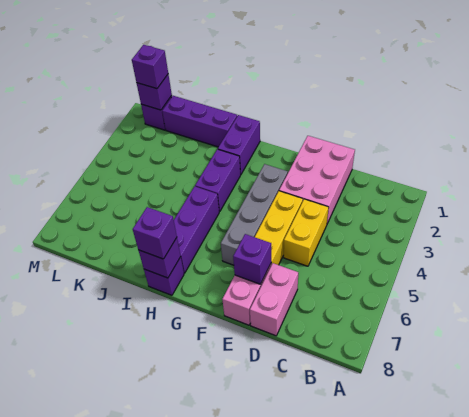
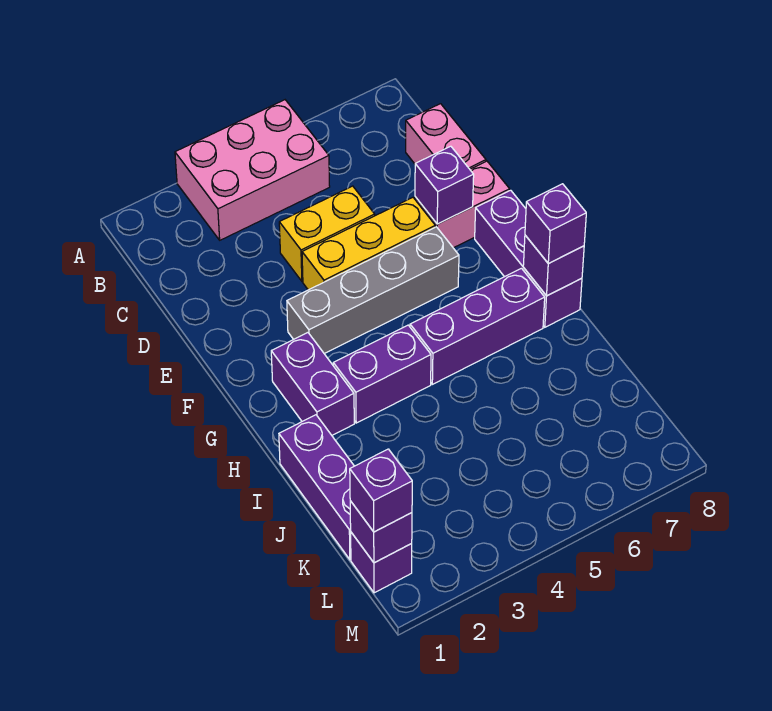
pink 2x3 brick [279,136,355,224] -> pink 2x3 brick moved to [175,100,330,240]
pink 1x2 brick [250,263,298,336] -> pink 1x2 brick turned to [406,104,486,169]
purple 1x2 brick [218,115,260,174] -> purple 1x2 brick turned to [271,333,354,435]
purple 1x1 brick [144,257,184,295] -> purple 1x3 brick [475,190,582,327]

